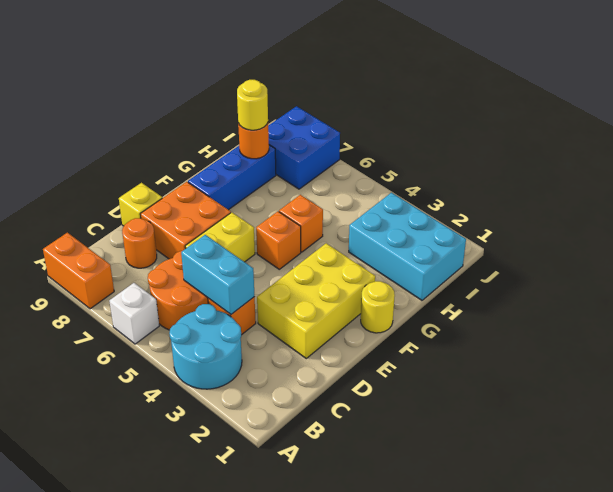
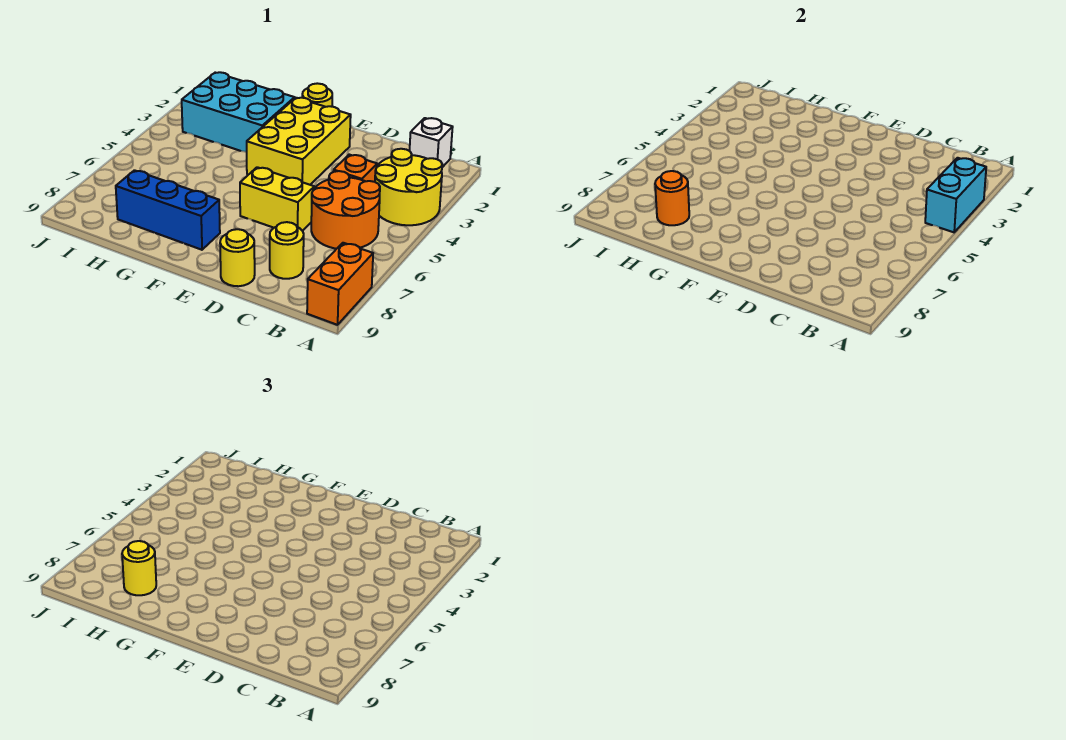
cyan 2x2 round brick [169,304,242,389] -> yellow 2x2 round brick [375,149,442,225]
white 1x1 brick [109,283,159,344] -> white 1x1 brick moved to [410,118,453,167]
cyan 1x2 brick [181,235,255,314] -> cyan 1x2 brick moved to [925,158,986,232]
orange 1x1 round brick [122,218,157,268] -> yellow 1x1 round brick [270,222,304,279]
yellow 2x3 brick [257,243,375,358] -> yellow 2x3 brick turned to [247,98,351,185]
orange 2x2 brick [140,182,231,259] -> none
yellow 1x1 brick [119,183,162,226] -> yellow 1x1 round brick [220,229,255,286]
orange 1x1 brick [256,211,301,269] -> none
orange 1x1 brick [279,195,323,252] -> none
cyan 2x3 brick [349,193,466,300] -> cyan 2x3 brick turned to [182,72,295,152]
blue 2x2 brick [268,106,340,189] -> none

